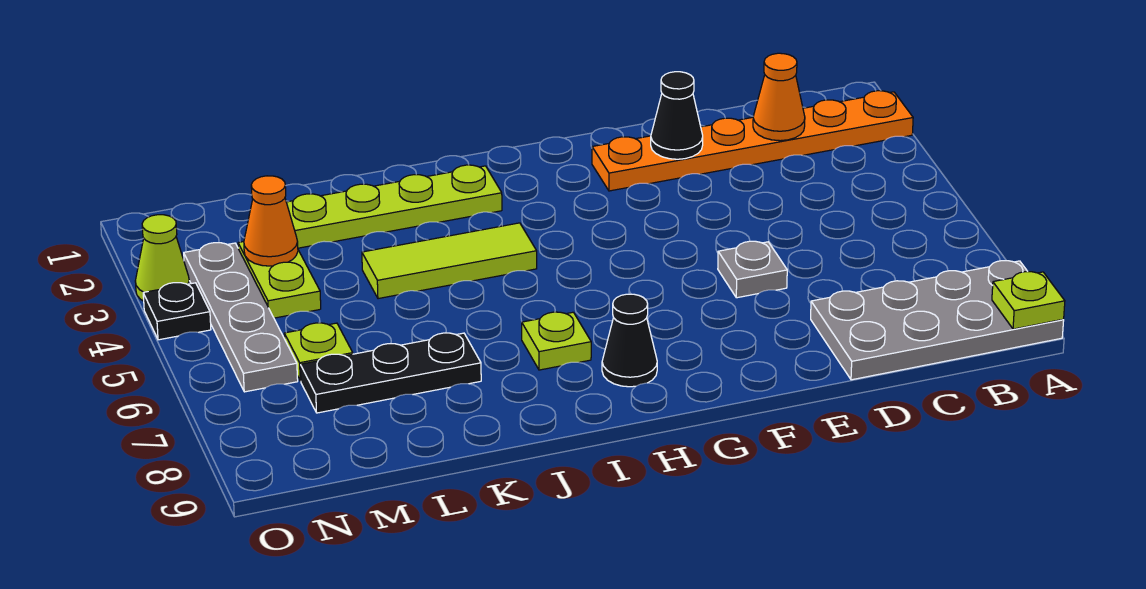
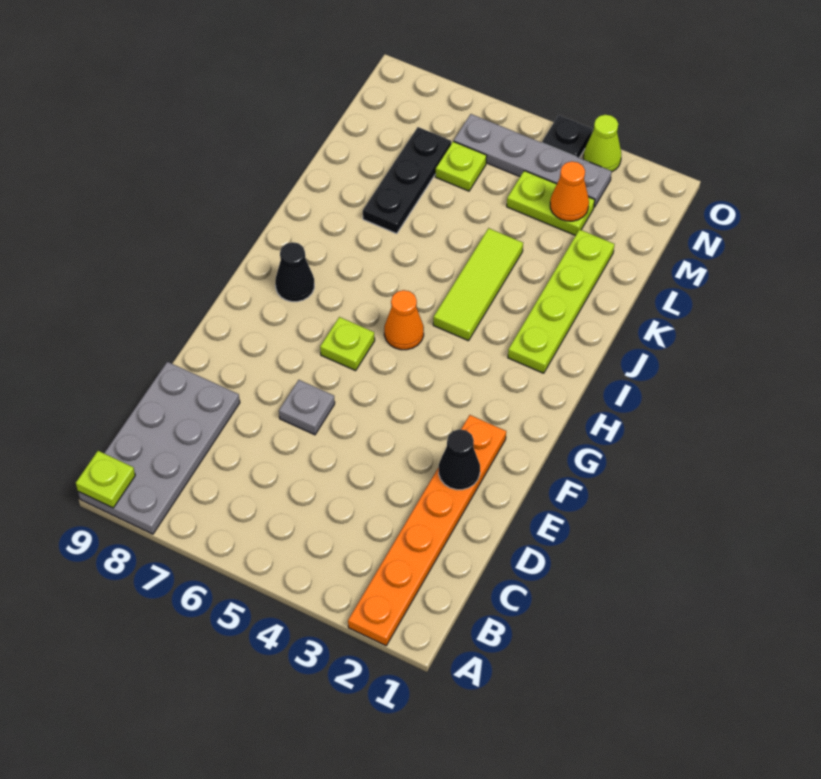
orange 1x1 cone [753,53,805,141] -> orange 1x1 cone moved to [384,290,424,350]
lime 1x1 plate [522,312,591,370] -> lime 1x1 plate moved to [320,317,375,371]

